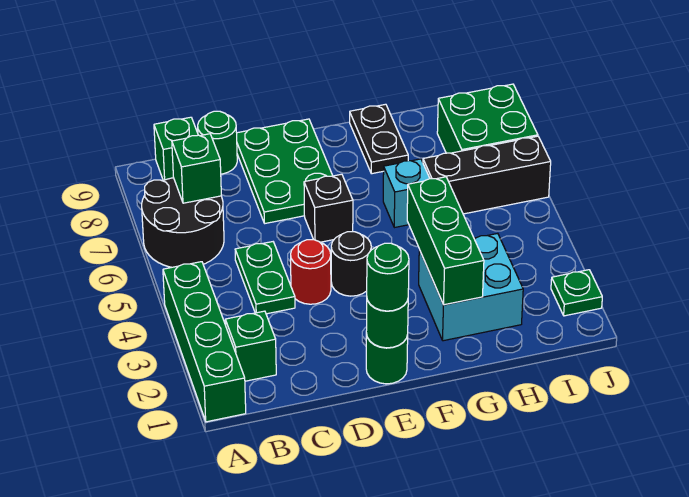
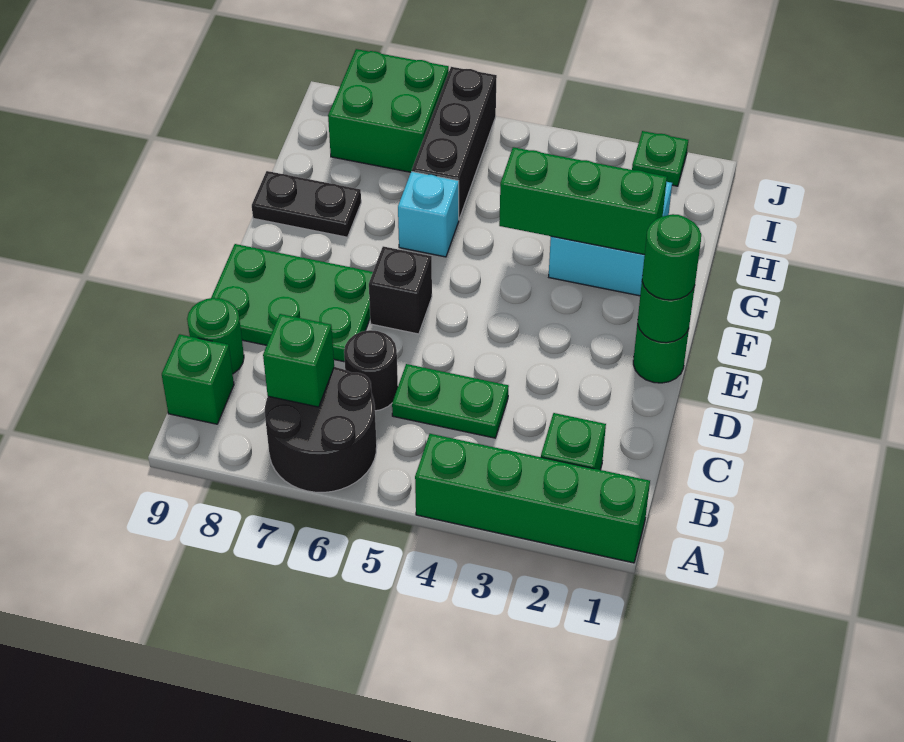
red 1x1 round brick [291,240,331,304] -> none
black 1x1 round brick [331,232,371,296] -> black 1x1 round brick moved to [344,330,398,411]

